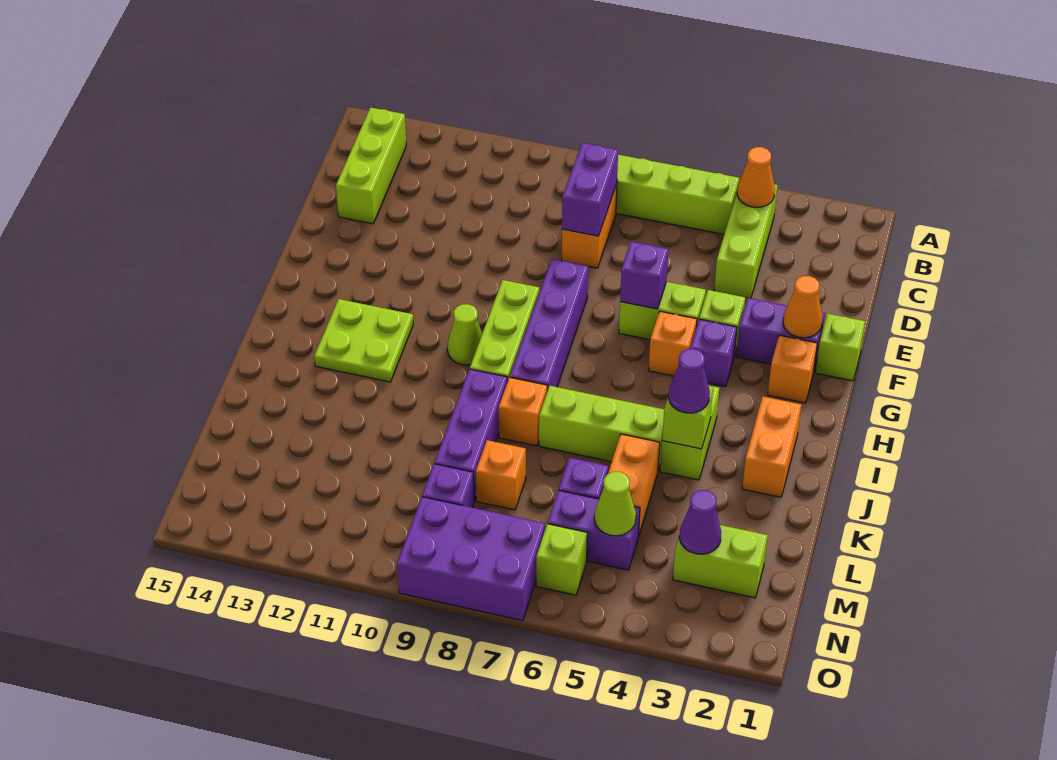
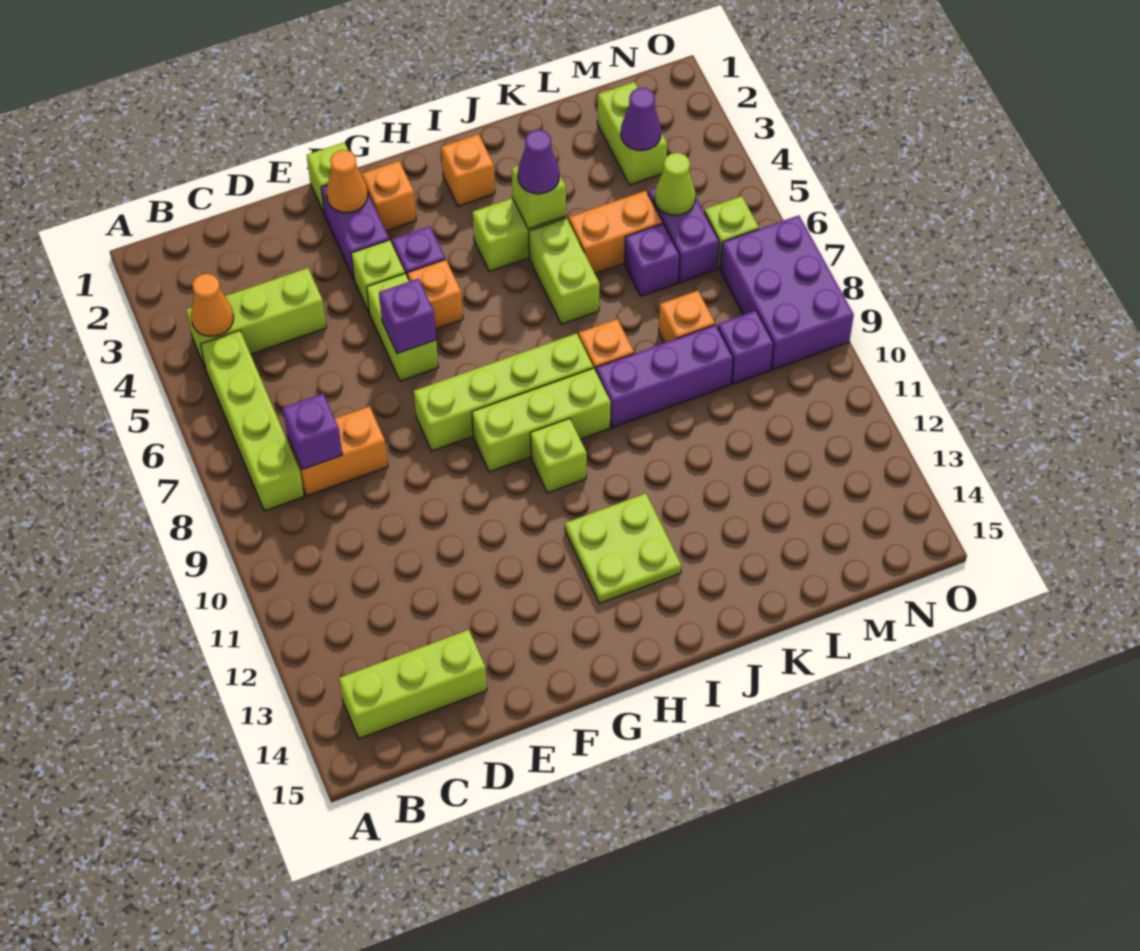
purple 1x2 brick [562,143,618,236] -> purple 1x1 brick [283,394,342,470]
purple 1x4 brick [510,259,588,391] -> lime 1x4 brick [414,333,593,451]
lime 1x1 cone [447,304,482,365] -> lime 1x1 brick [530,418,587,493]
orange 1x2 brick [742,397,801,497] -> orange 1x1 brick [441,134,495,206]
lime 1x3 brick [539,386,664,471] -> lime 1x2 brick [529,218,600,324]

